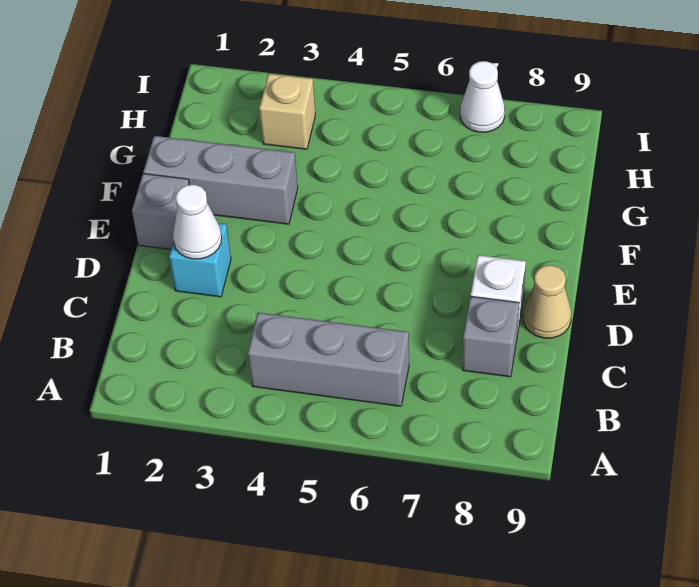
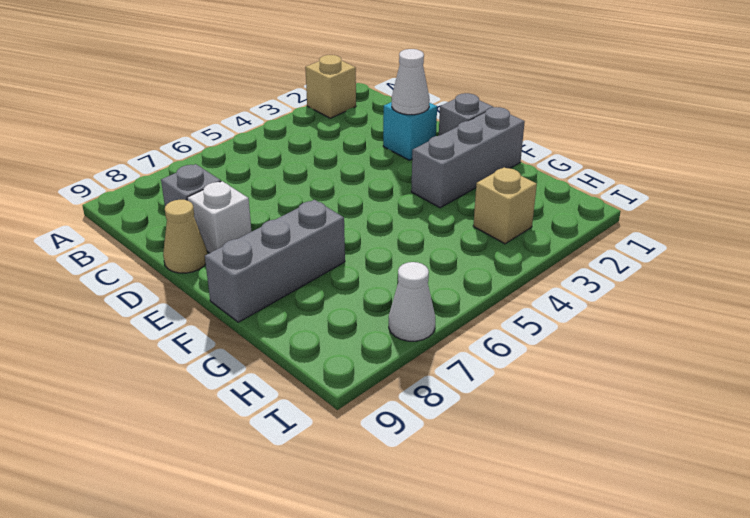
none -> tan 1x1 brick [305,55,356,118]
grey 1x3 brick [248,313,409,406] -> grey 1x3 brick moved to [205,200,345,322]

